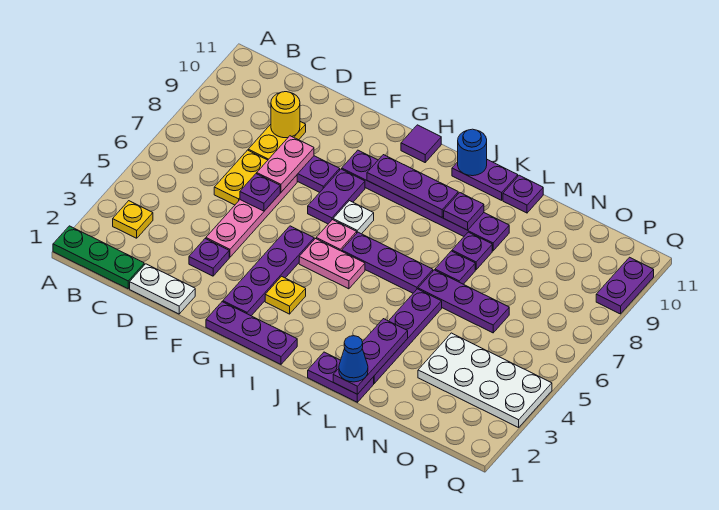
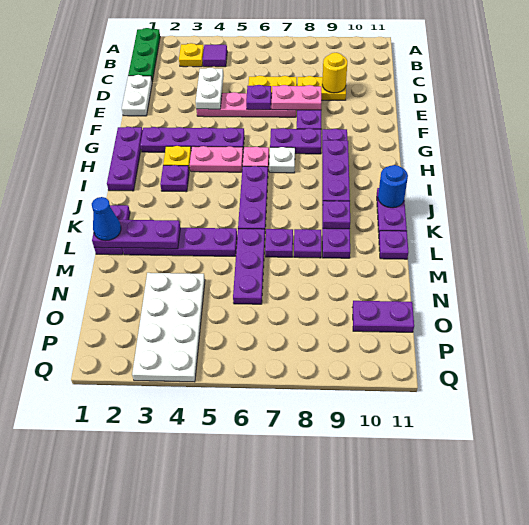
none -> white 1x2 plate [196,68,224,109]
purple 1x1 plate [189,239,229,276] -> purple 1x1 plate moved to [160,165,189,192]
pink 1x2 plate [299,239,365,289] -> pink 1x2 plate turned to [190,146,243,172]
purple 1x1 tile [401,125,441,162] -> purple 1x1 tile moved to [203,45,227,67]
purple 1x2 plate [596,257,654,314] -> purple 1x2 plate moved to [352,301,414,332]

